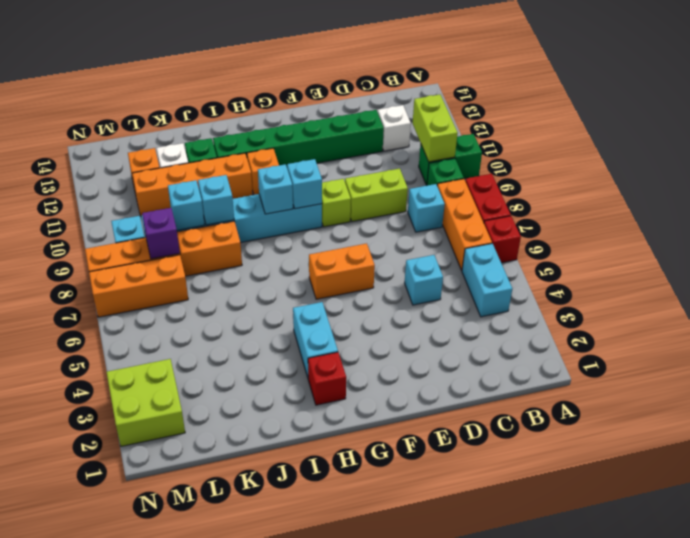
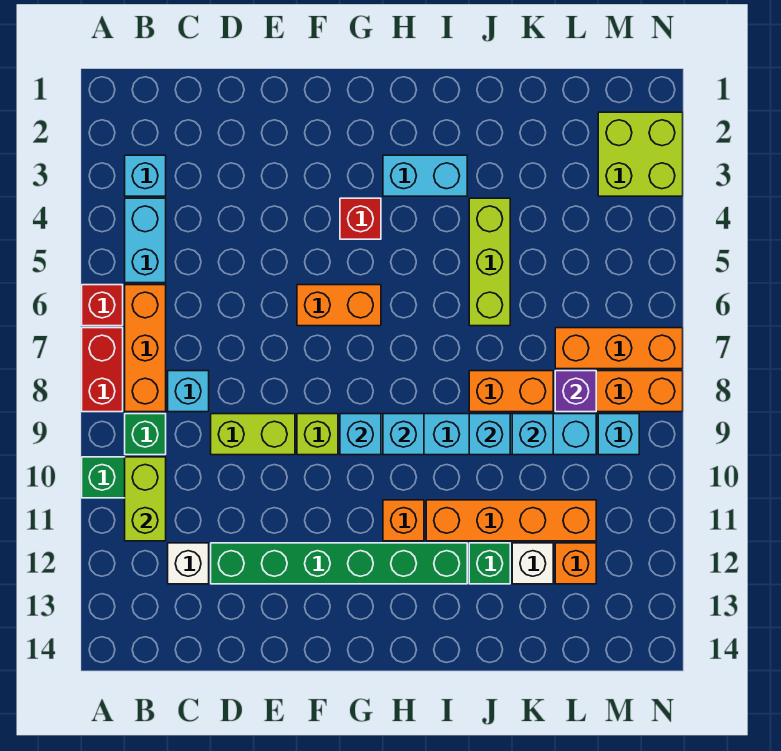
cyan 1x1 brick [405,255,443,305] -> cyan 1x1 brick moved to [125,155,166,196]
red 1x1 brick [308,352,346,405] -> red 1x1 brick moved to [340,198,381,239]
cyan 1x2 brick [293,302,338,377] -> cyan 1x2 brick turned to [383,155,467,196]
none -> lime 1x3 brick [469,198,510,326]

